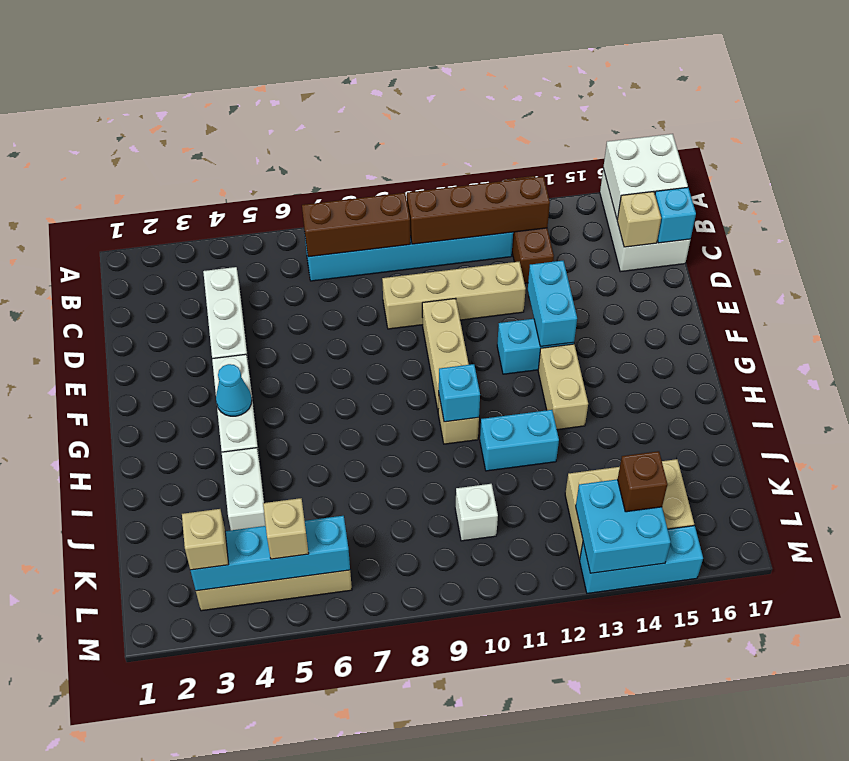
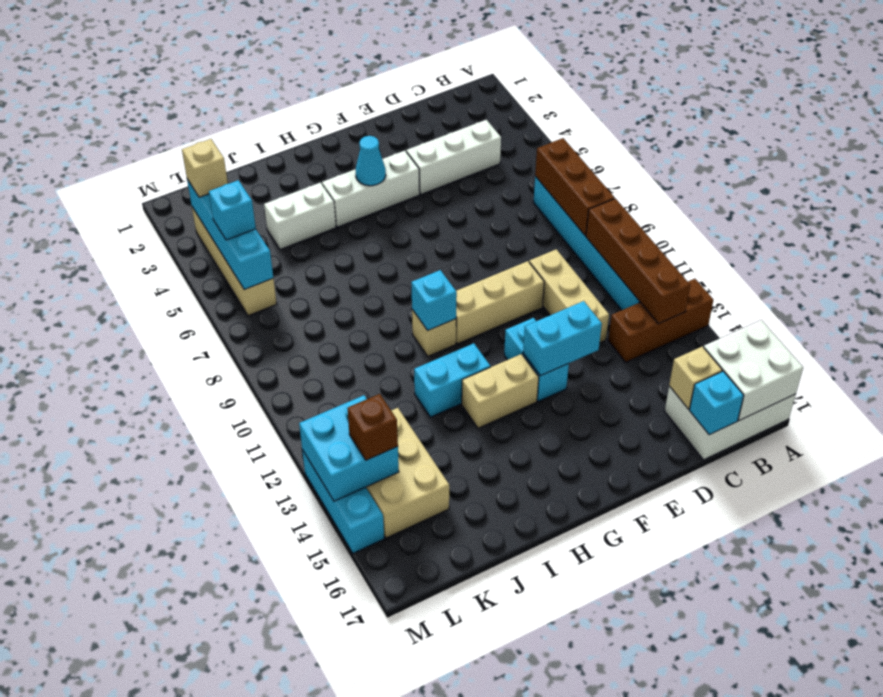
tan 1x4 brick [382,262,526,329] -> tan 1x3 brick [529,249,609,343]
cyan 1x2 brick [480,410,559,471] -> cyan 1x2 brick turned to [414,343,490,417]
white 1x1 brick [455,484,498,541] -> none
tan 1x1 brick [263,498,309,559] -> cyan 1x1 brick [209,180,256,240]

